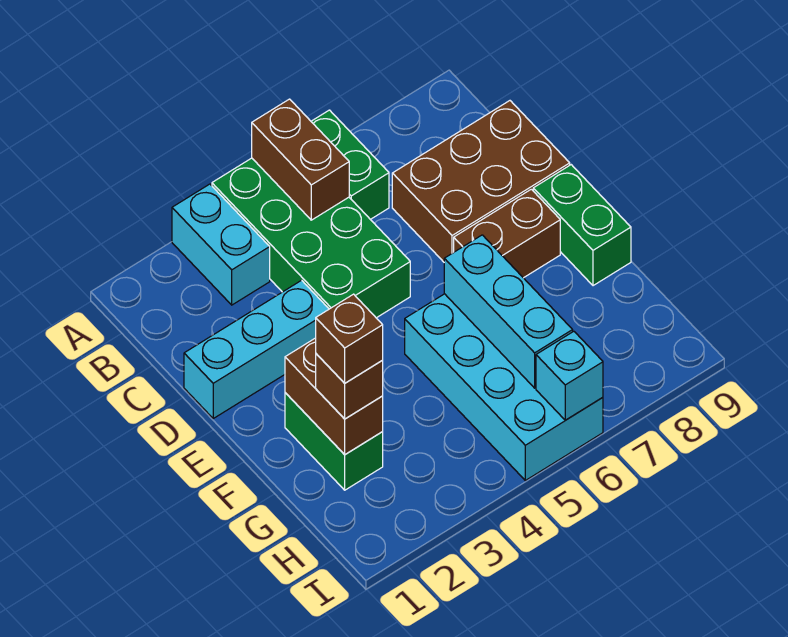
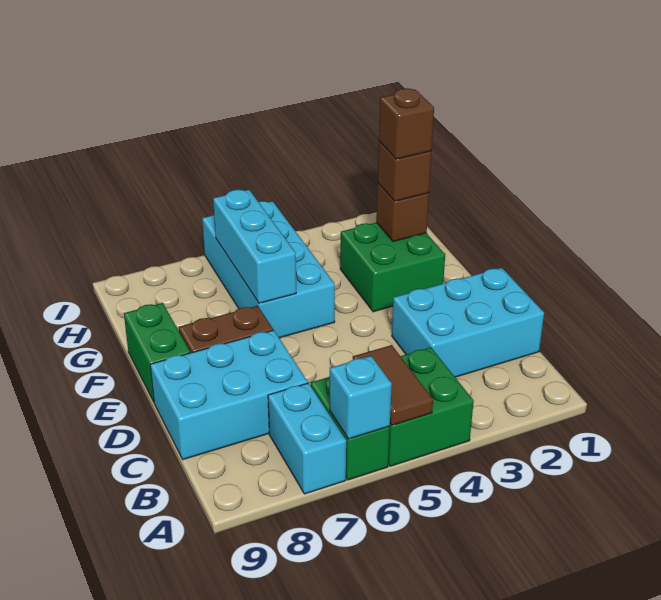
cyan 1x2 brick [172,184,270,305] -> cyan 1x2 brick moved to [268,383,346,494]
green 2x4 brick [212,158,410,318] -> green 2x2 brick [388,347,474,466]
brown 1x2 brick [252,99,349,220] -> brown 1x2 tile [353,345,433,425]
brown 2x3 brick [392,101,570,262] -> cyan 2x3 brick [150,330,308,460]
cyan 1x3 brick [184,280,329,418] -> cyan 2x3 brick [392,268,544,377]
green 1x2 brick [285,393,383,490] -> green 2x2 brick [340,223,445,312]
brown 1x2 brick [285,338,383,455] -> brown 1x1 brick [376,183,429,242]
cyan 1x1 brick [536,331,603,420] -> cyan 1x1 brick moved to [330,356,392,439]

